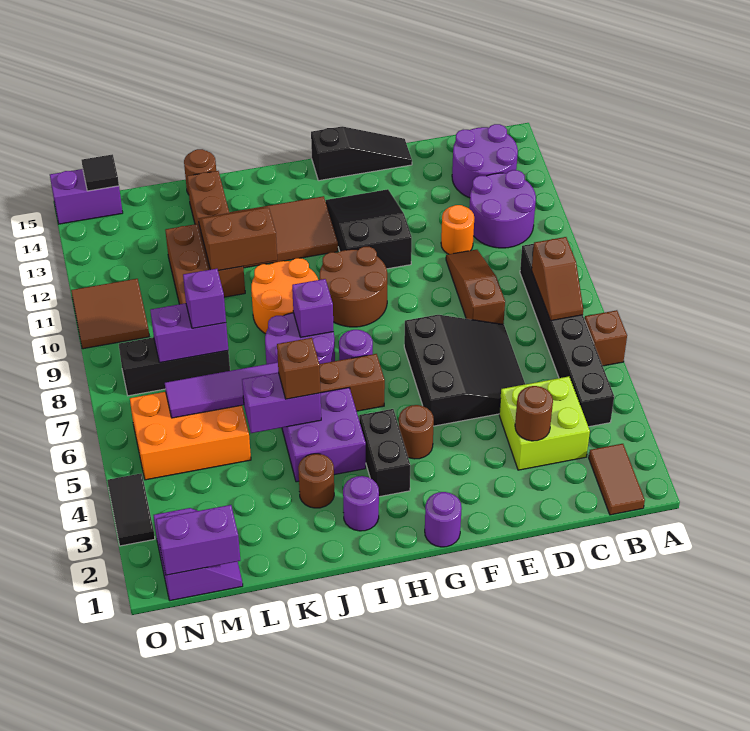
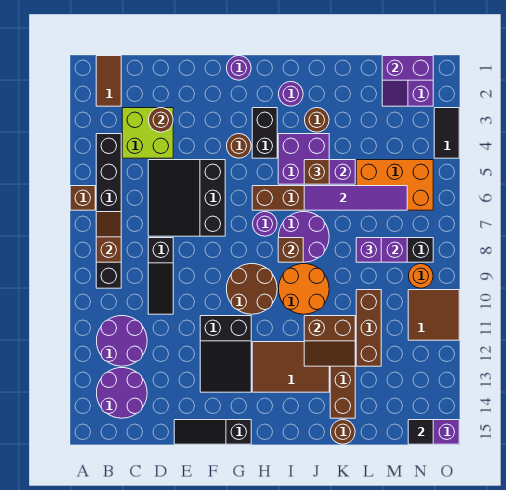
brown 1x3 slope [446,250,505,324] -> black 1x3 slope [148,238,173,314]
orange 1x1 round brick [441,205,474,254] -> orange 1x1 round brick moved to [409,264,433,288]
purple 1x1 brick [292,279,334,337] -> brown 1x1 brick [278,238,303,262]

